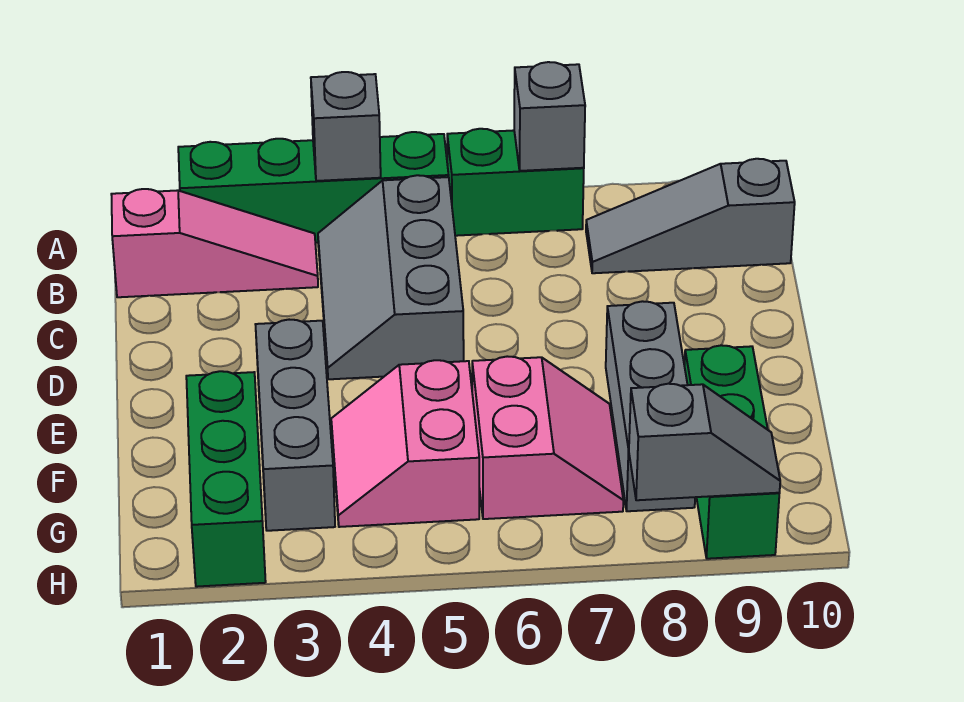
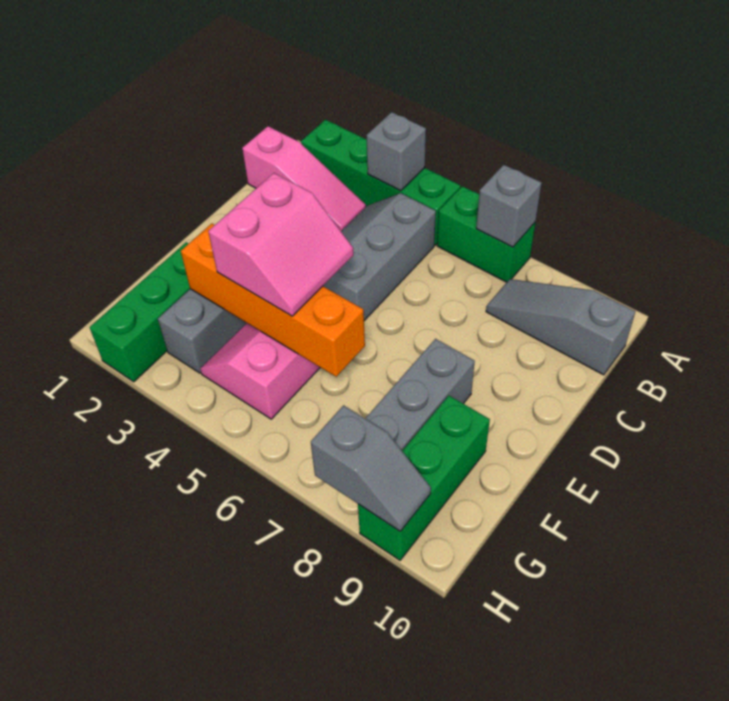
none -> orange 1x4 brick [181,224,365,377]
pink 2x2 slope [472,356,623,519] -> pink 2x2 slope moved to [208,173,354,316]

